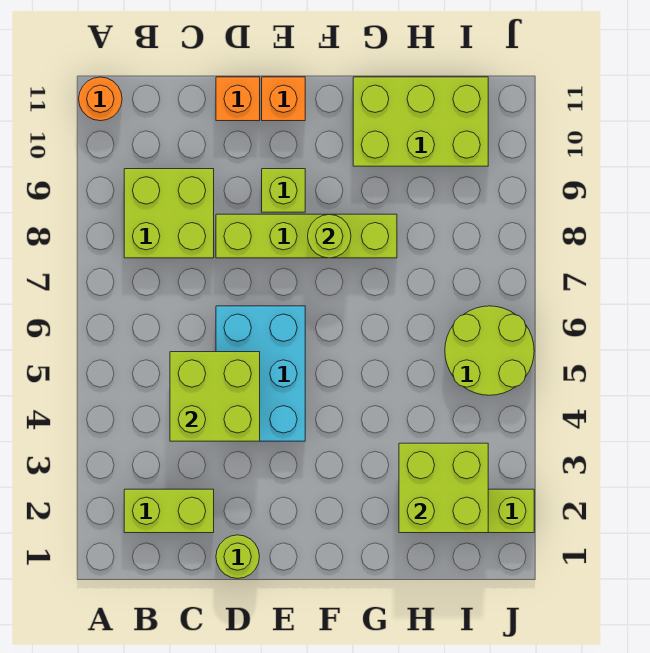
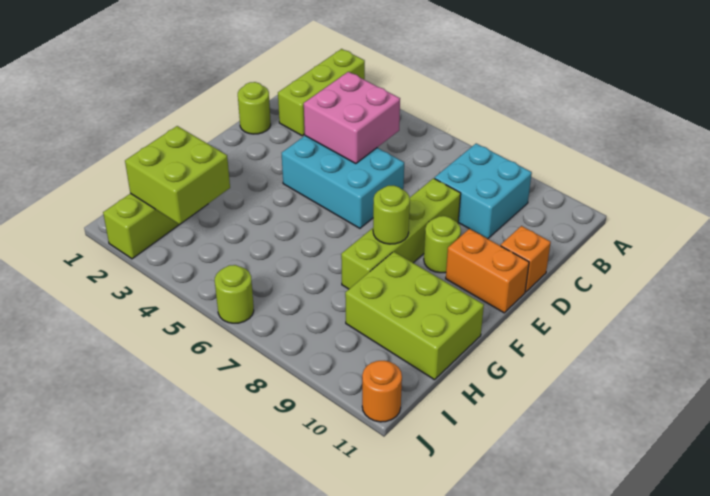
orange 1x1 round brick [79,77,122,121] -> orange 1x1 round brick moved to [362,361,402,422]
lime 1x2 brick [124,489,214,533] -> lime 1x3 brick [278,49,365,136]
lime 2x2 brick [124,169,214,258] -> cyan 2x2 brick [435,144,532,239]
lime 2x2 brick [170,352,260,441] -> pink 2x2 brick [304,72,400,164]
lime 1x1 brick [262,169,305,212] -> lime 1x1 round brick [424,216,461,273]
orange 1x1 brick [262,77,305,121] -> orange 1x2 brick [446,229,529,313]
lime 2x3 brick [353,77,488,166] -> lime 2x3 brick turned to [345,252,484,380]
lime 2x2 round brick [445,306,534,395] -> lime 1x1 round brick [215,265,254,323]

